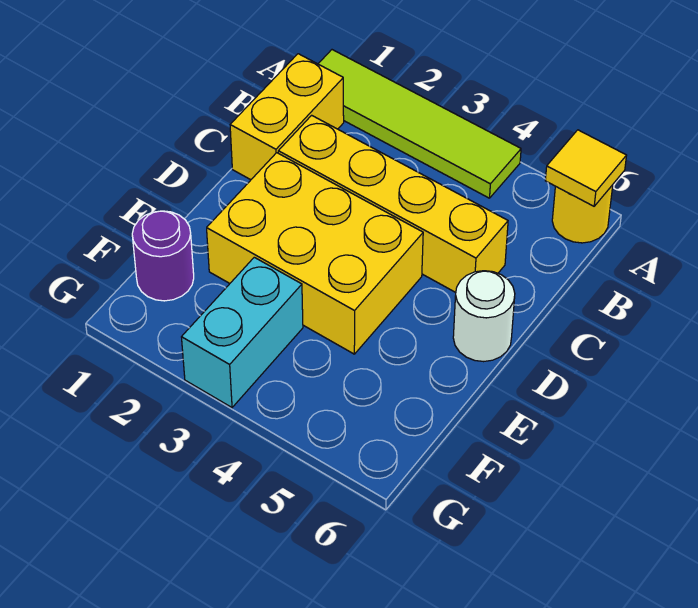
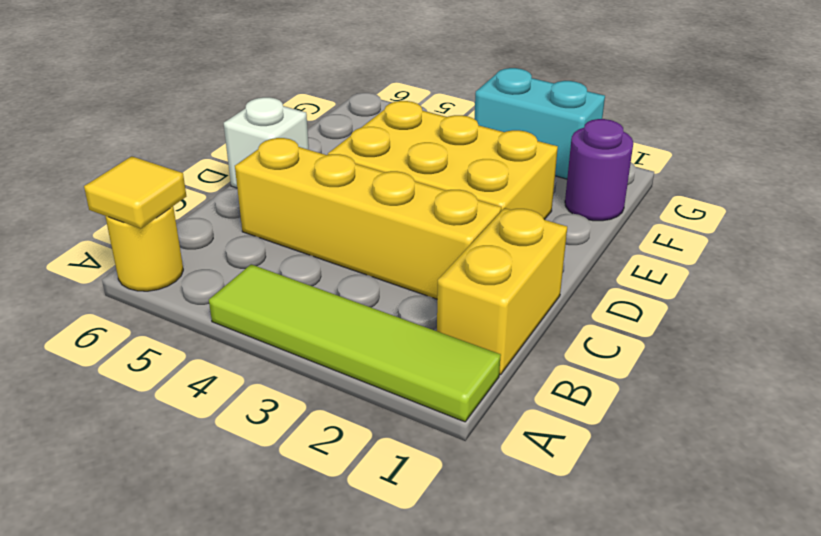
white 1x1 round brick [453,271,515,362] -> white 1x1 brick [224,97,309,188]
cyan 1x2 brick [182,257,303,407] -> cyan 1x2 brick turned to [474,68,605,179]

